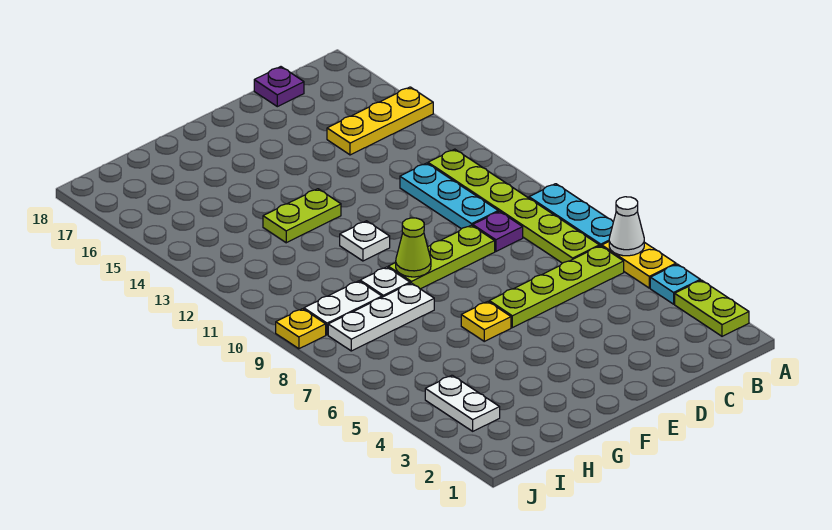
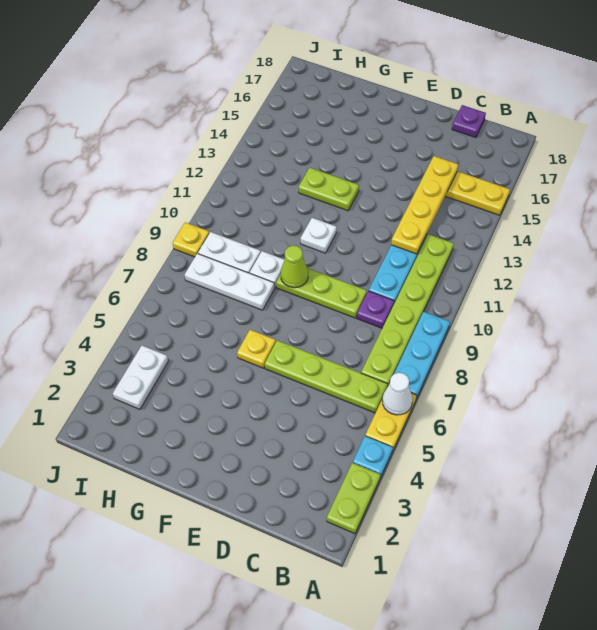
none -> yellow 1x4 plate [391,156,458,254]

